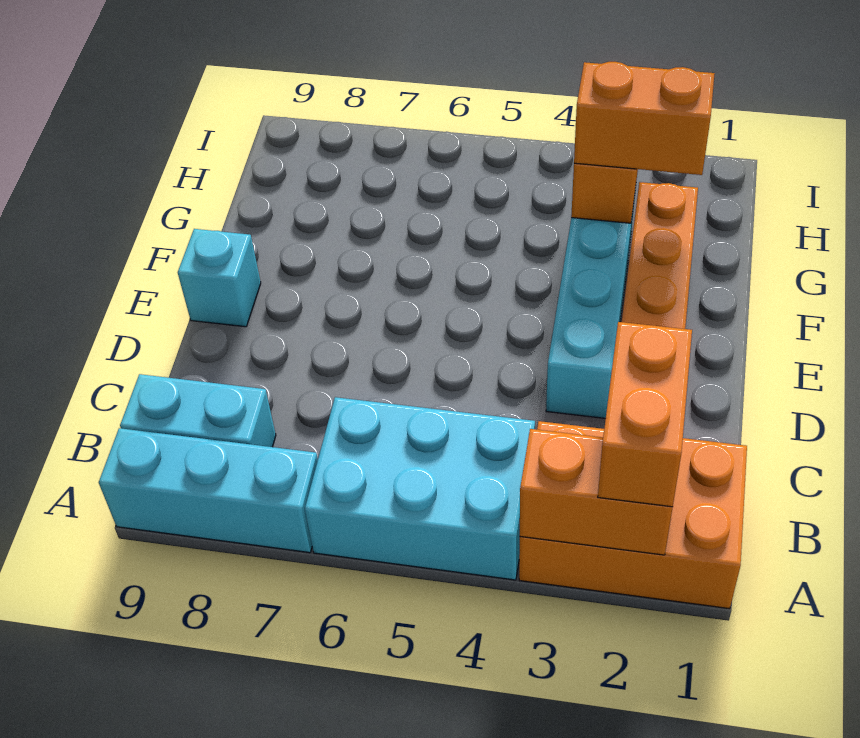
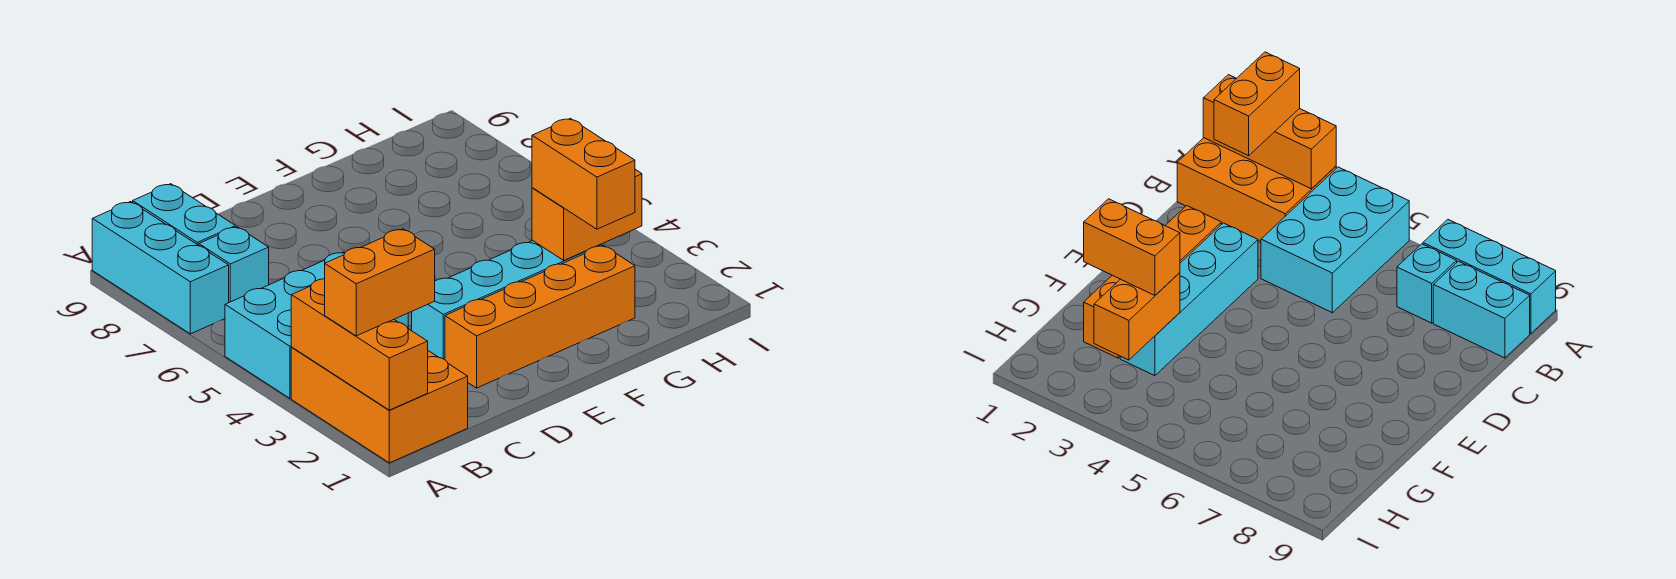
orange 1x2 brick [520,429,673,555] -> orange 1x3 brick [291,279,428,410]
cyan 2x3 brick [305,397,535,580] -> cyan 2x3 brick turned to [225,252,408,398]
cyan 1x1 brick [178,229,261,327] -> cyan 1x1 brick moved to [199,227,269,302]

